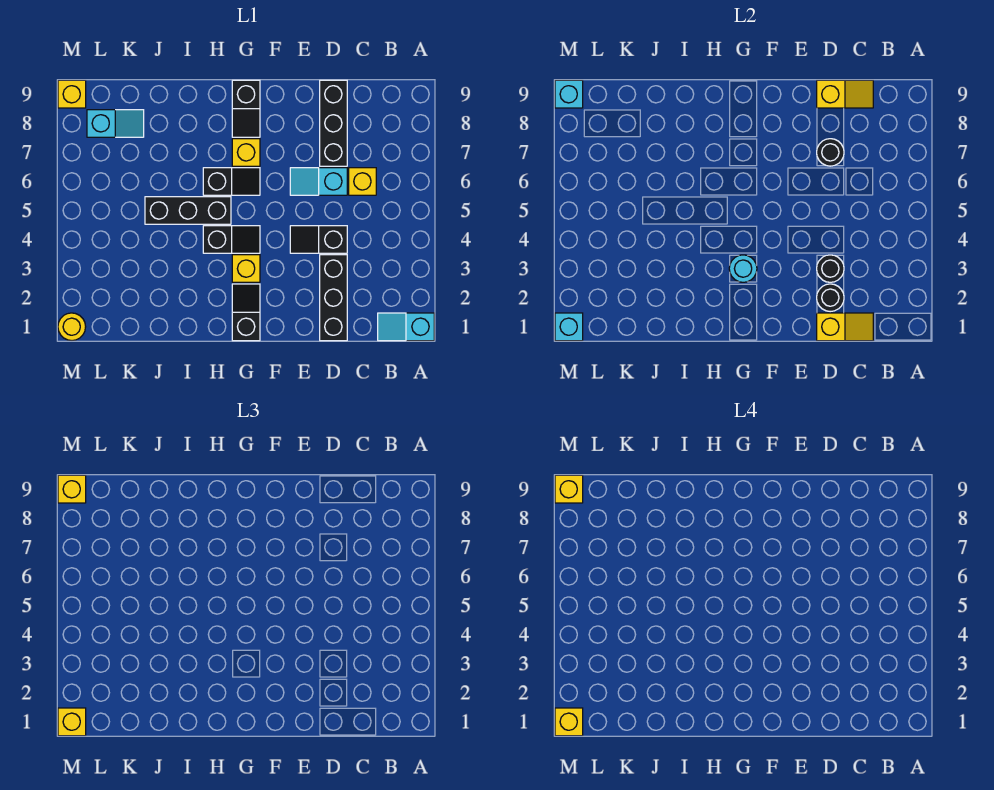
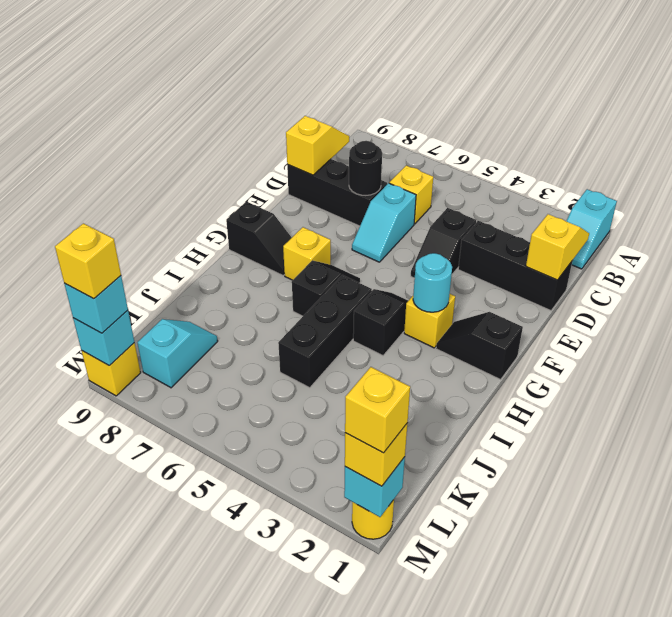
black 1x1 round brick [817,284,844,312] -> none
black 1x1 round brick [817,255,844,282] -> none
yellow 1x1 brick [58,475,86,503] -> cyan 1x1 brick [64,276,128,333]

